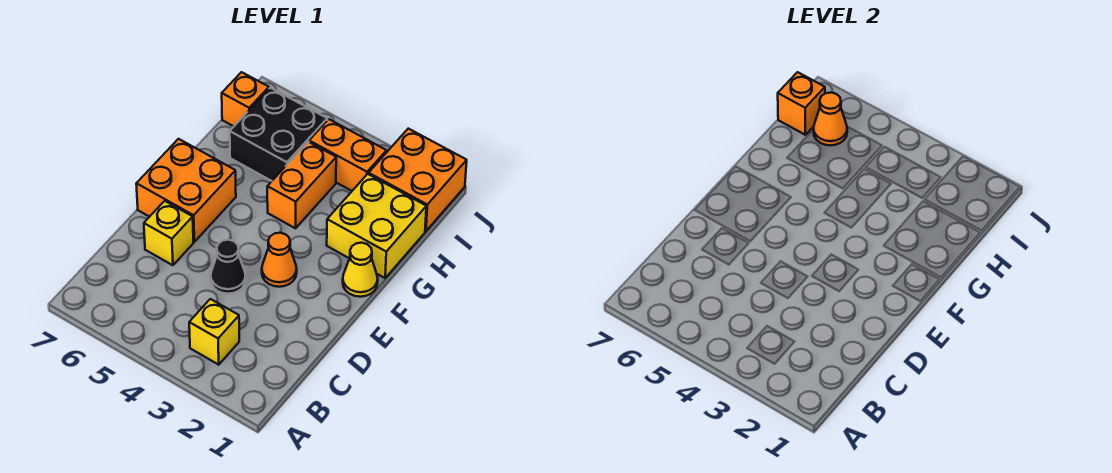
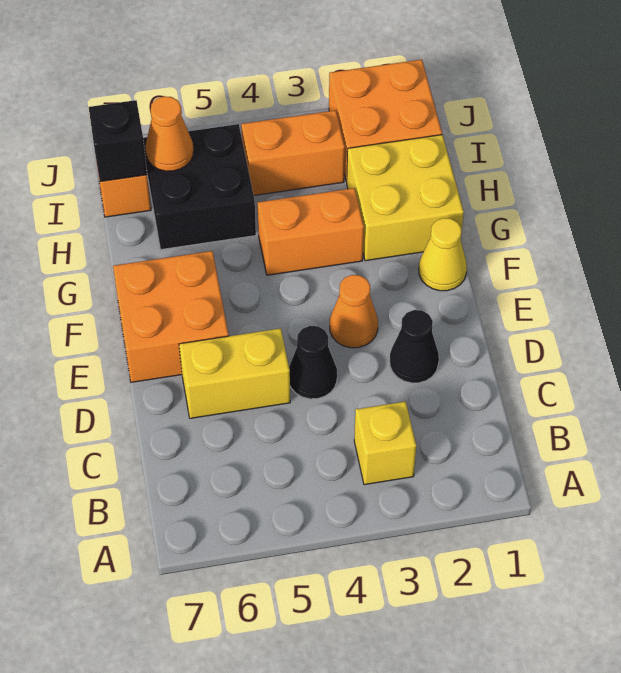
none -> black 1x1 cone [390,310,439,383]
yellow 1x1 brick [144,201,193,265] -> yellow 1x2 brick [179,328,290,418]
orange 1x2 brick [267,142,336,228] -> orange 1x2 brick turned to [258,188,364,275]
orange 1x1 brick [778,72,825,135] -> black 1x1 brick [89,100,147,182]

